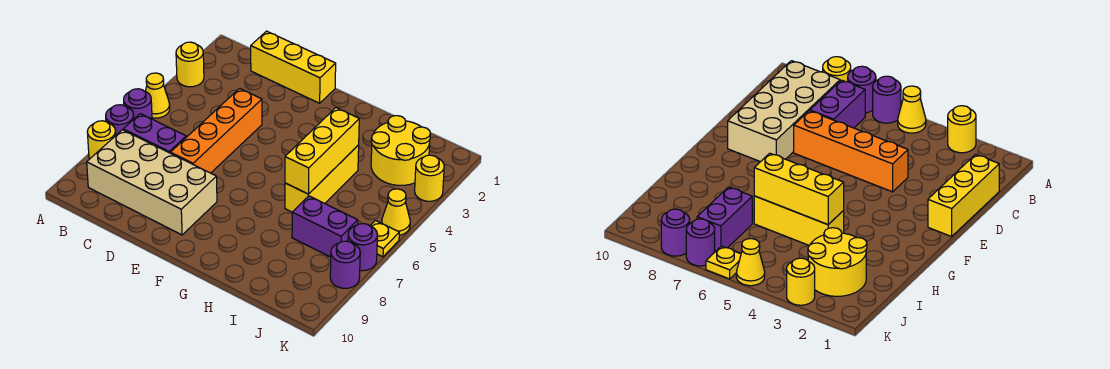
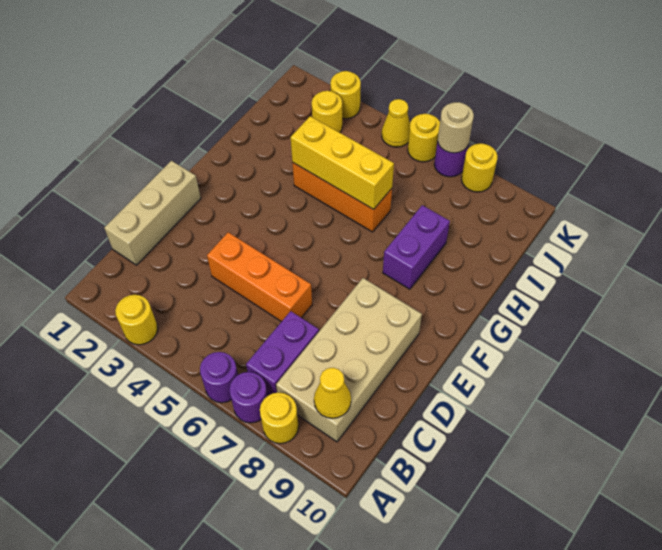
yellow 1x1 cone [145,73,170,118] -> yellow 1x1 cone moved to [314,368,351,418]
yellow 1x3 brick [251,31,336,103] -> tan 1x3 brick [104,161,201,265]
orange 1x4 brick [170,88,262,173] -> orange 1x3 brick [207,232,312,322]
yellow 1x3 brick [285,145,359,212] -> orange 1x3 brick [292,162,392,232]
yellow 2x2 round brick [371,116,430,185] -> yellow 1x1 round brick [312,91,342,133]
purple 1x2 brick [292,196,358,257] -> purple 1x2 brick moved to [383,205,450,289]
yellow 1x1 plate [370,221,399,257] -> yellow 1x1 round brick [408,114,440,162]
none -> tan 1x1 round brick [438,102,474,153]
purple 1x1 round brick [330,241,360,288] -> yellow 1x1 round brick [462,143,498,192]

